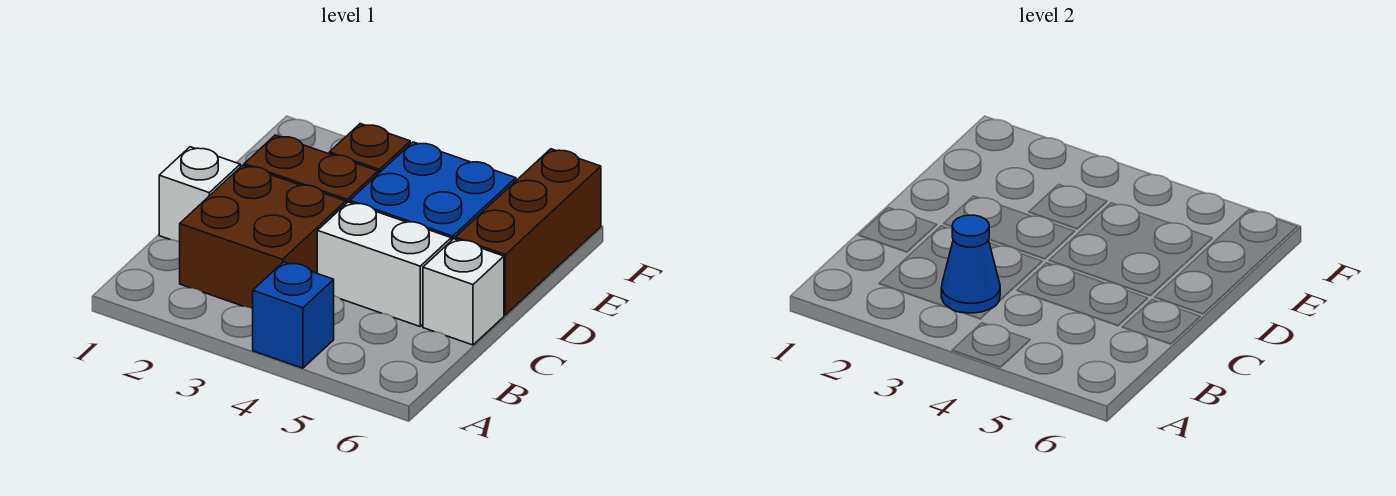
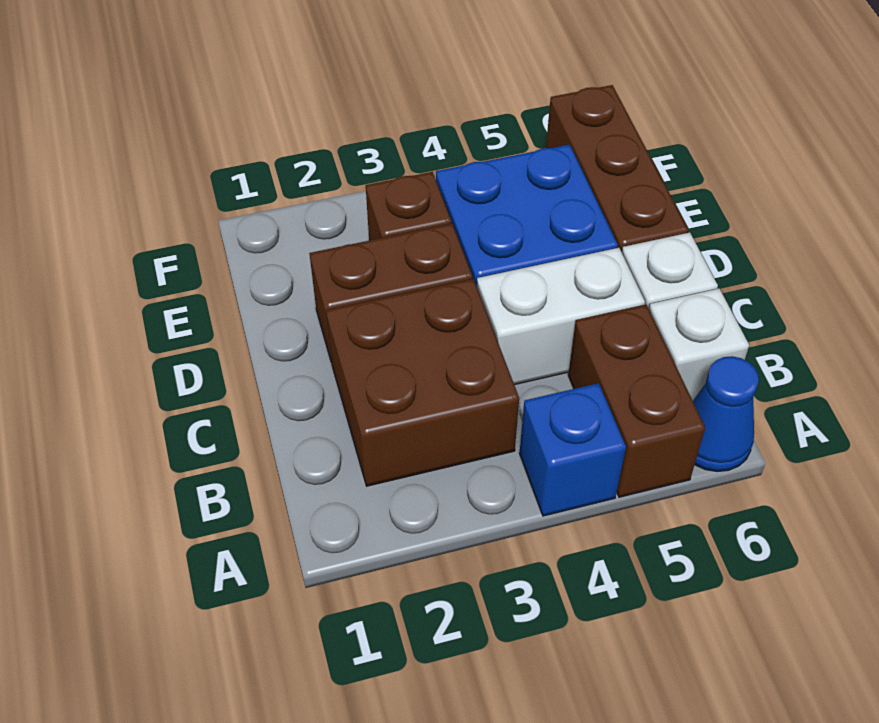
none -> brown 1x2 brick [568,305,705,497]
blue 1x1 cone [941,215,1000,313] -> blue 1x1 cone moved to [693,356,759,472]
white 1x1 brick [159,147,240,242] -> white 1x1 brick moved to [649,288,749,401]

